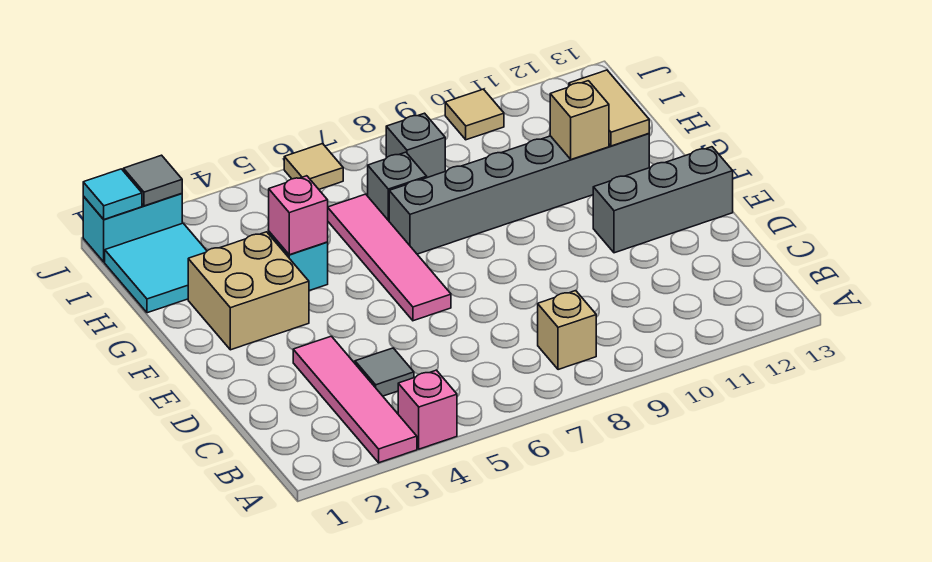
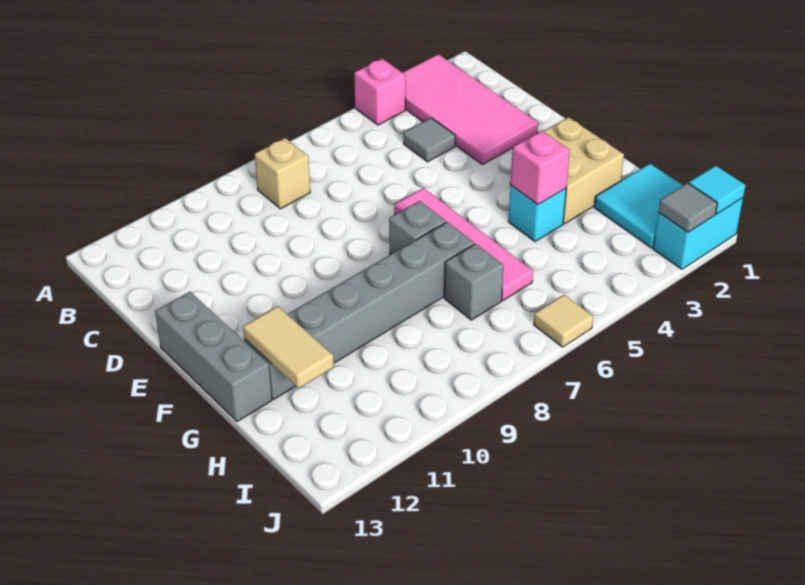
pink 1x4 tile [293,336,417,463] -> pink 2x4 tile [403,54,538,165]
grey 1x3 brick [593,147,733,253] -> grey 1x3 brick turned to [155,292,272,422]
tan 1x1 brick [550,81,609,160] -> none
grey 1x1 brick [386,113,445,178] -> grey 1x1 brick moved to [389,201,446,255]
tan 1x1 tile [445,89,504,140] -> none

